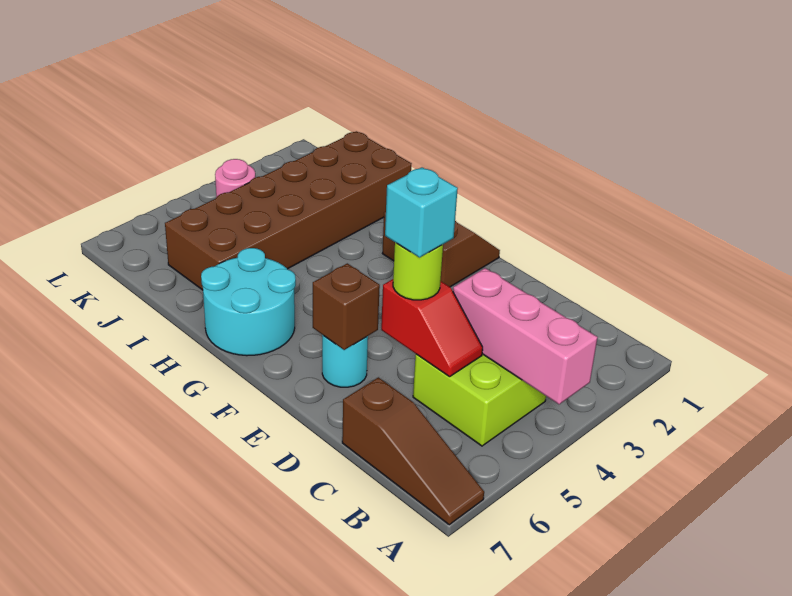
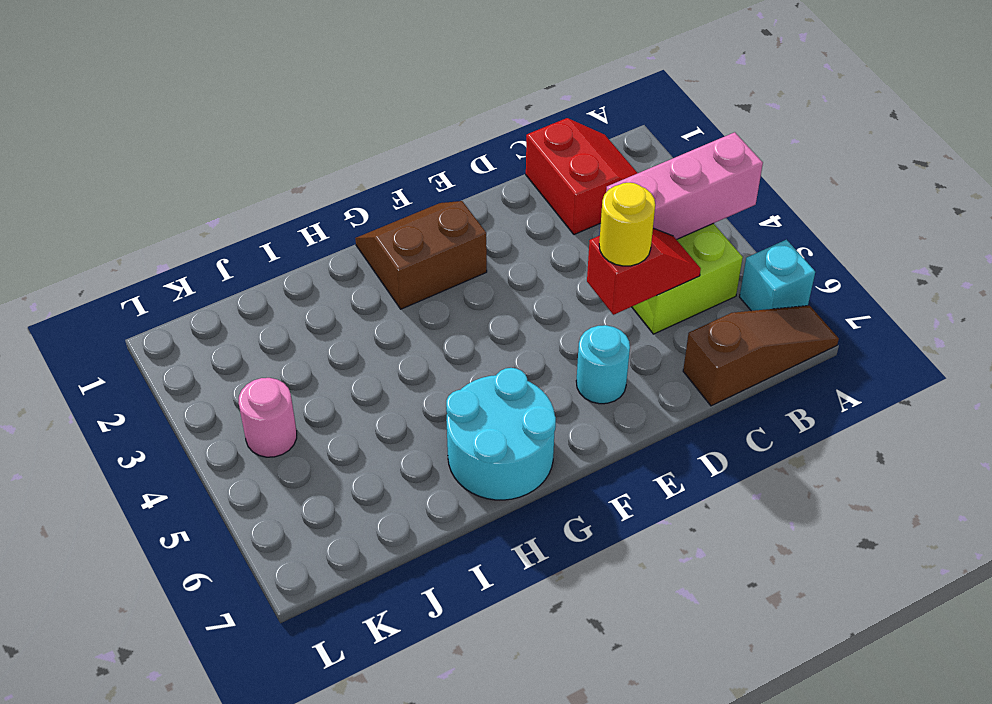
none -> red 2x2 slope [526,118,637,235]
lime 1x1 round brick [393,243,443,300] -> yellow 1x1 round brick [599,183,655,266]
cyan 1x1 brick [385,167,458,257] -> cyan 1x1 brick moved to [740,240,815,311]
brown 1x1 brick [313,263,380,350] -> none
brown 2x6 brick [165,131,411,290] -> none

